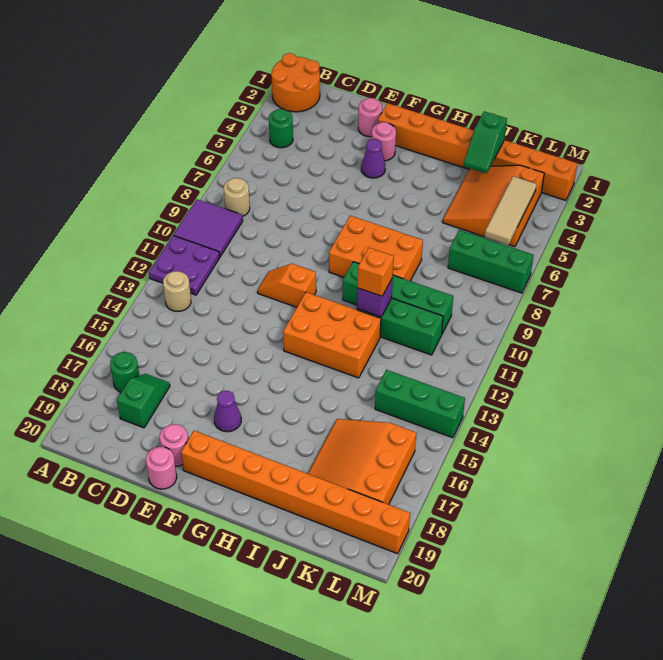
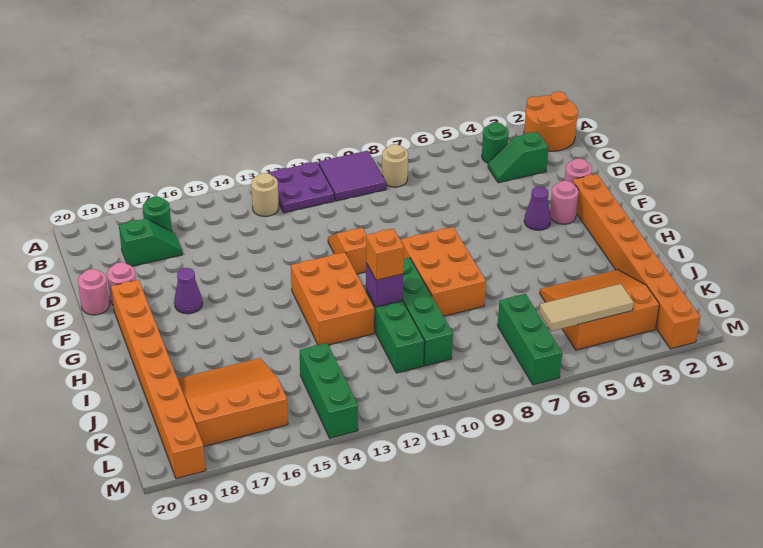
green 1x2 slope [464,111,507,174] -> green 1x2 slope moved to [488,132,548,183]

